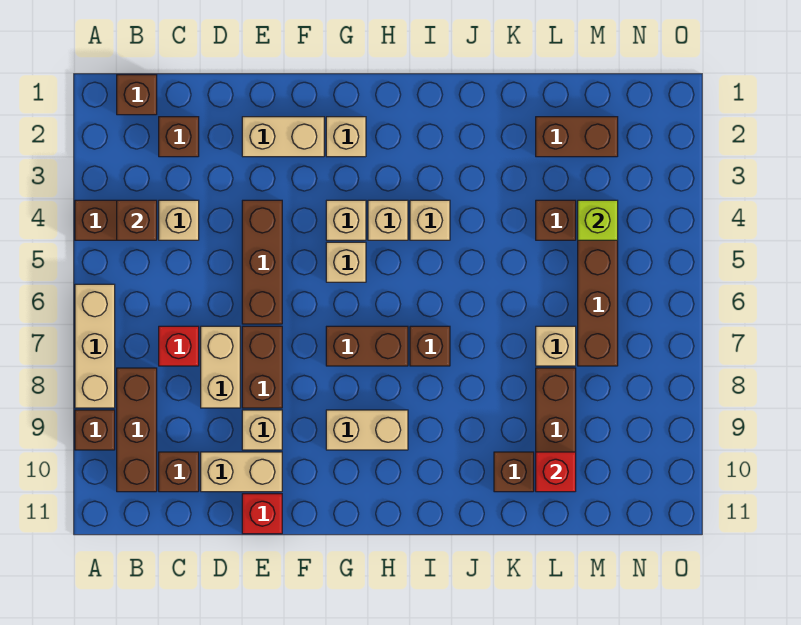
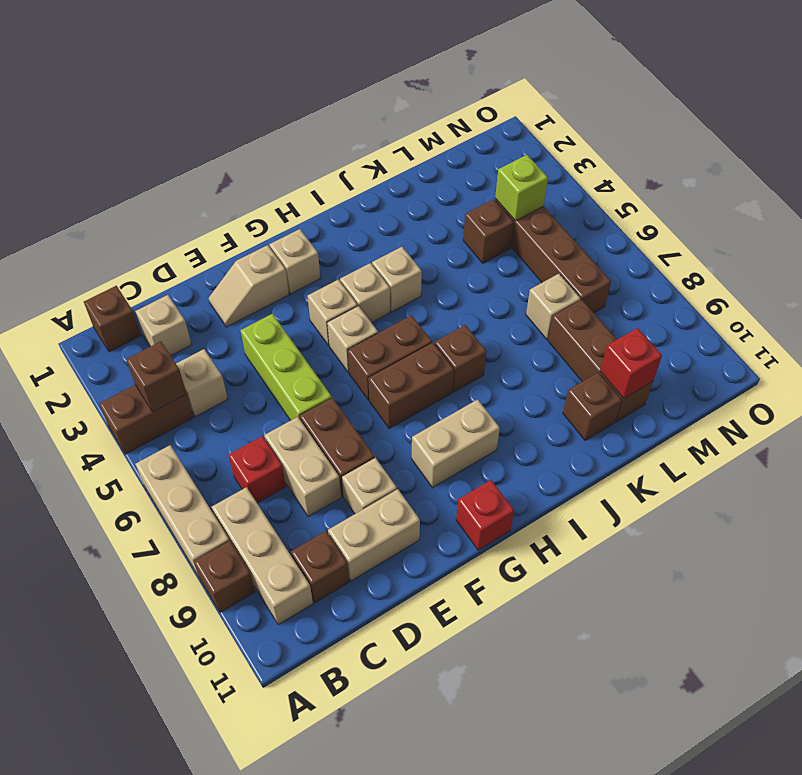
brown 1x3 brick [117,368,157,492] -> tan 1x3 brick [212,487,313,625]
brown 1x1 brick [159,117,199,157] -> tan 1x1 brick [135,295,192,356]
tan 1x2 brick [242,117,324,157] -> tan 1x2 slope [209,245,289,327]
brown 1x3 brick [242,200,282,324] -> lime 1x3 brick [240,314,332,420]
red 1x1 brick [242,494,282,534] -> red 1x1 brick moved to [456,480,514,550]
brown 1x2 brick [536,117,618,157] -> brown 1x2 brick moved to [348,315,432,400]

